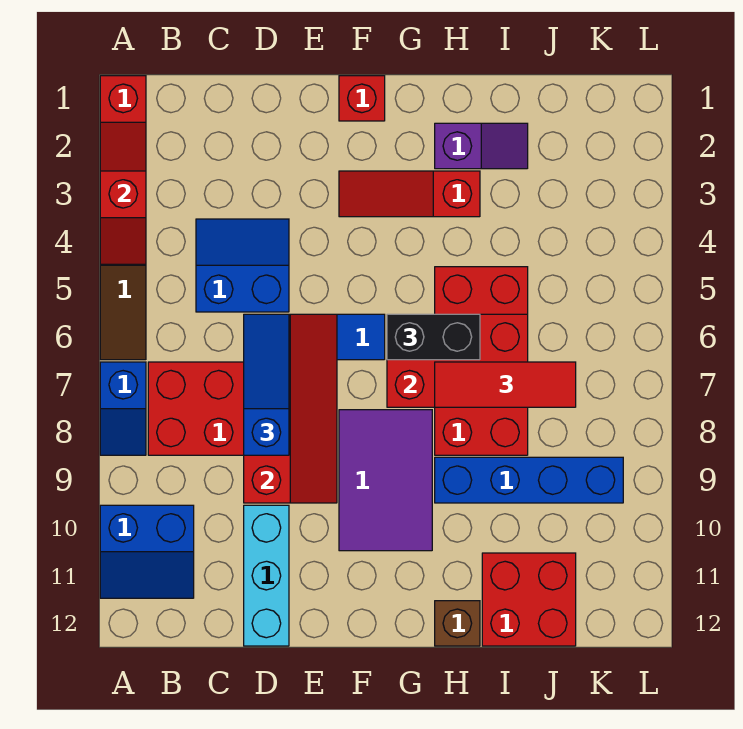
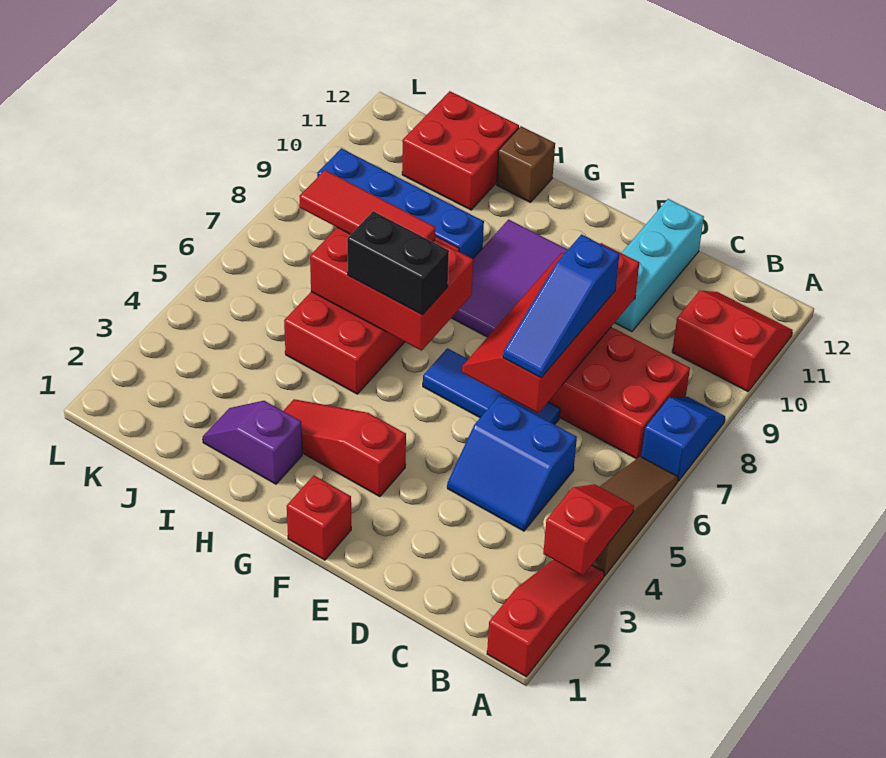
blue 2x2 slope [100,505,194,598] -> red 2x2 slope [672,291,793,391]
red 1x3 slope [339,171,480,217] -> red 1x3 slope turned to [283,399,406,497]

